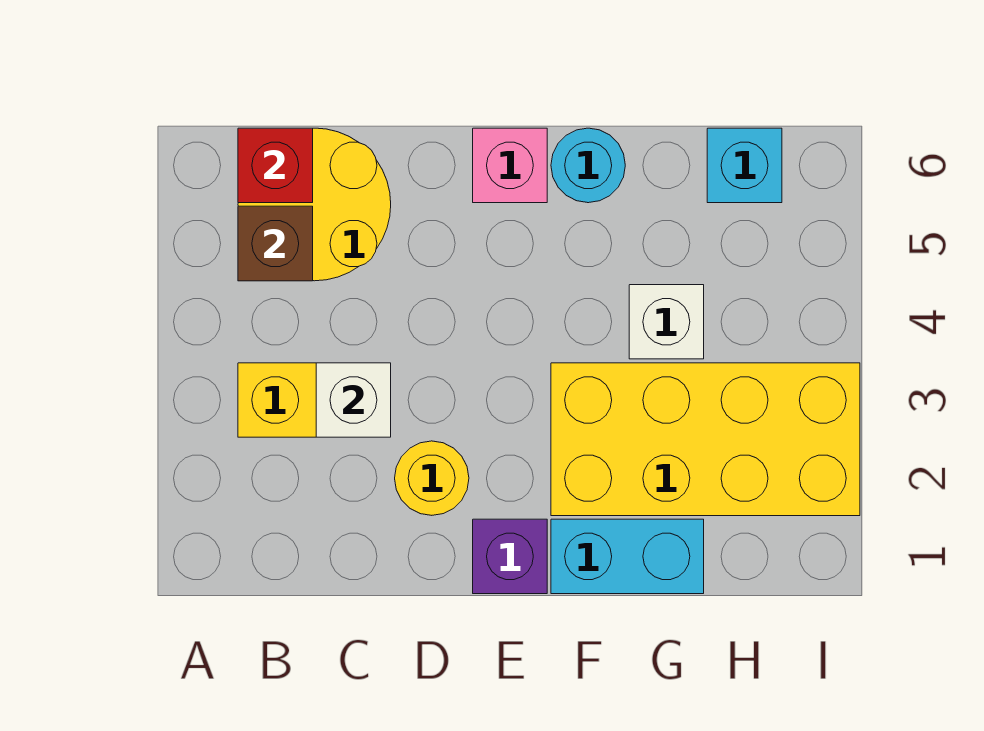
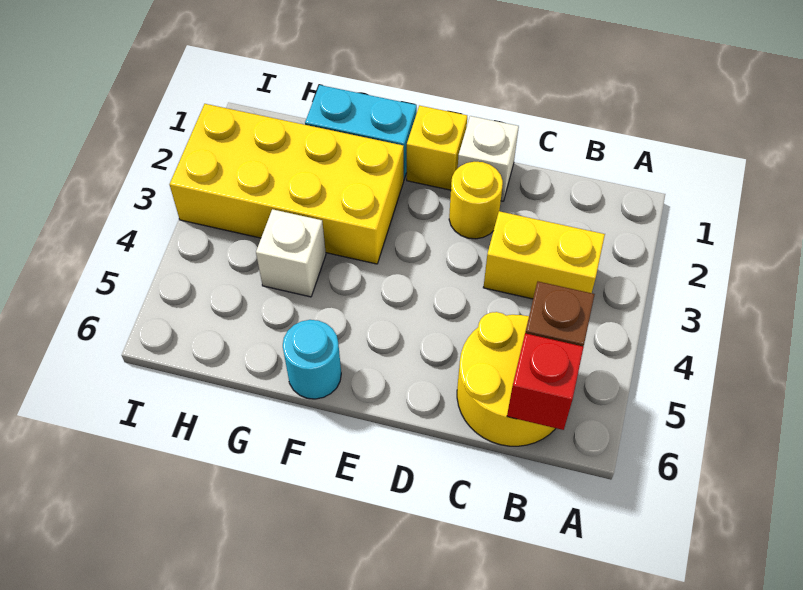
white 1x1 brick [316,363,391,437] -> white 1x1 brick moved to [458,116,519,201]
purple 1x1 brick [473,519,547,594] -> yellow 1x1 brick [407,105,467,190]
pink 1x1 brick [473,128,547,203] -> none
cyan 1x1 brick [707,128,782,203] -> none

